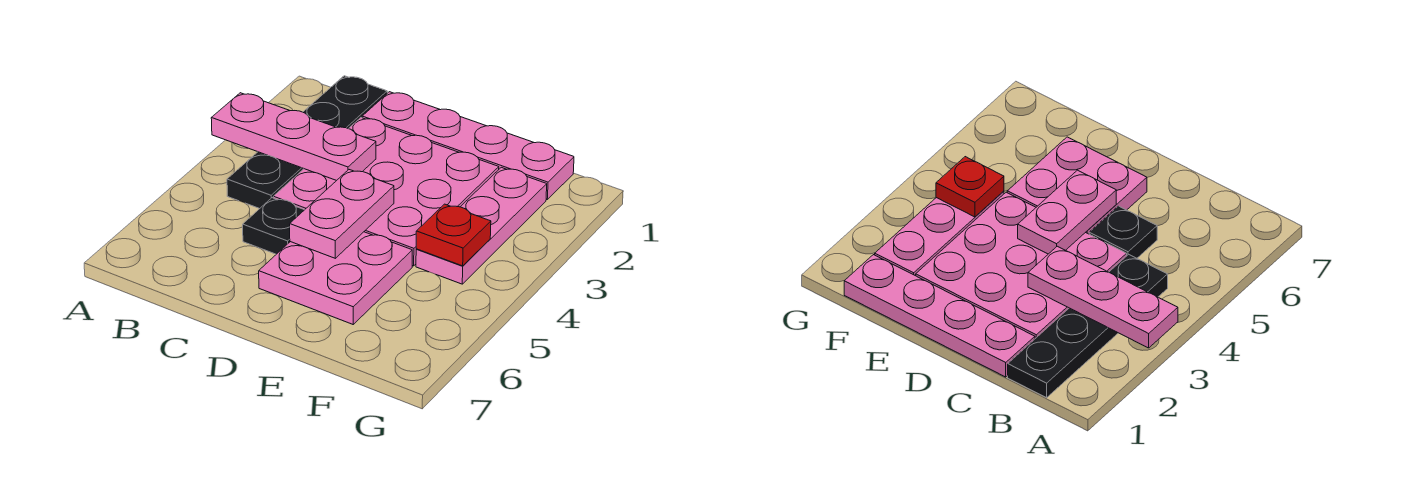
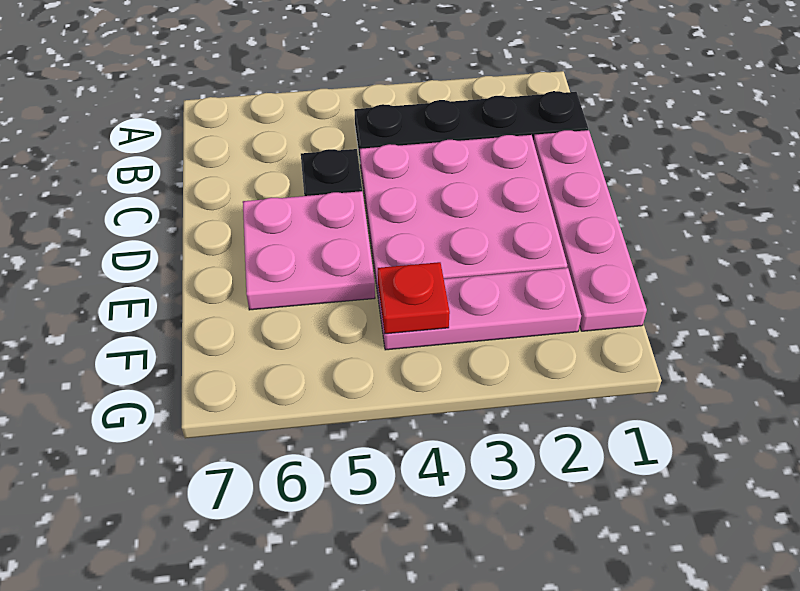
pink 1x3 plate [211,93,376,181] -> none
pink 1x2 plate [290,170,394,258] -> none

